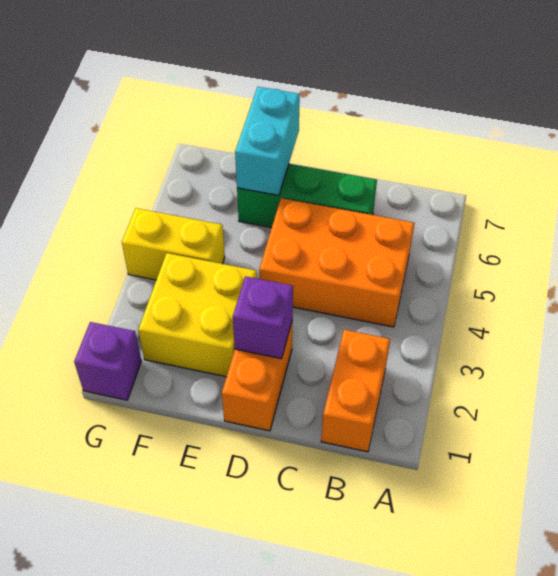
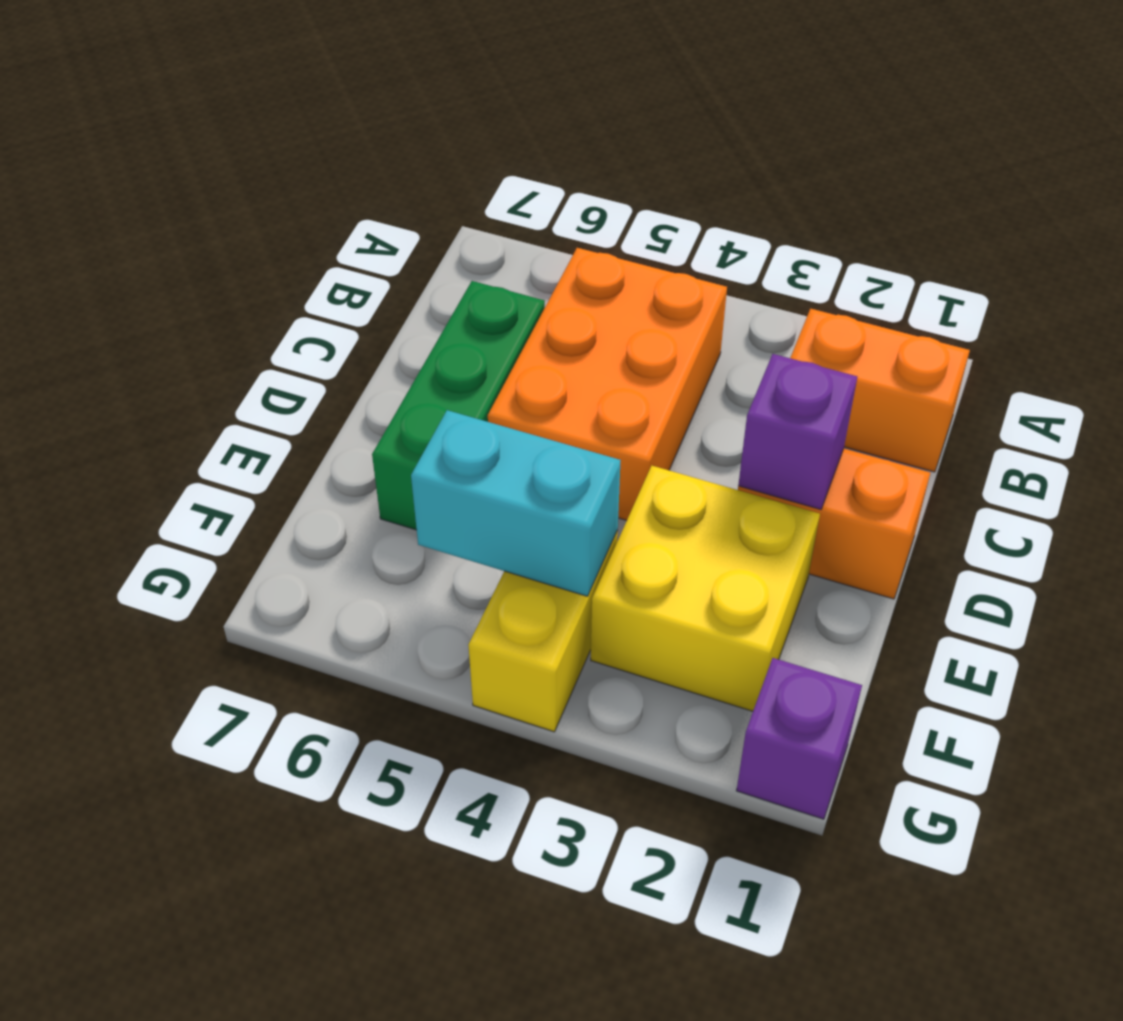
cyan 1x2 brick [235,87,300,196] -> cyan 1x2 brick moved to [411,410,621,596]

